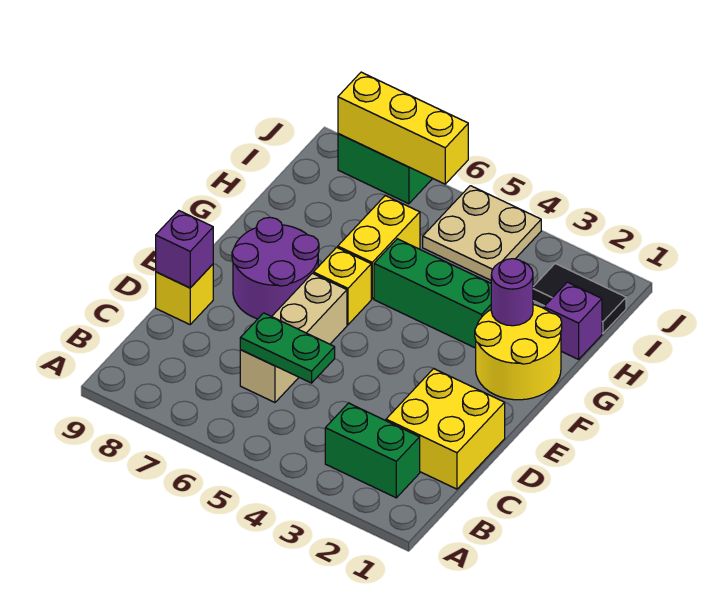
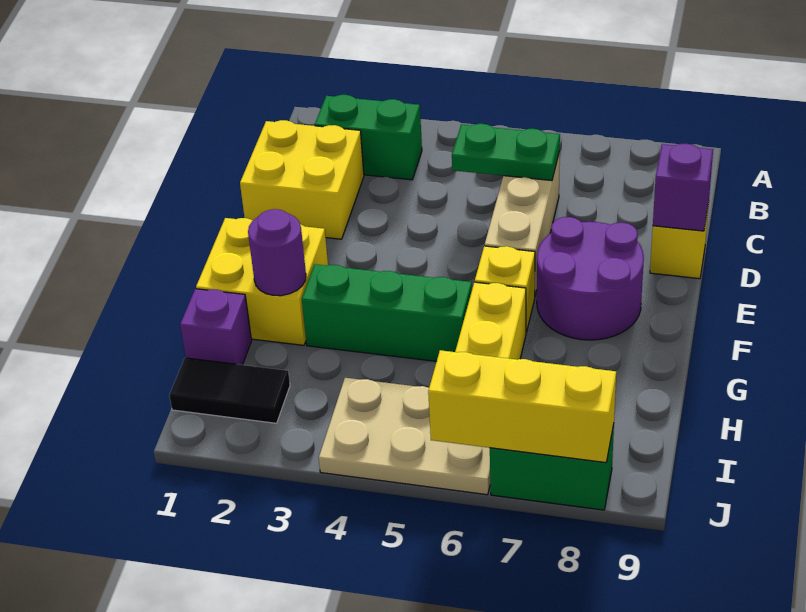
yellow 2x2 round brick [475,305,562,400] -> yellow 2x2 brick [196,218,328,345]
tan 2x2 plate [423,186,541,280] -> tan 2x3 plate [319,378,490,495]

